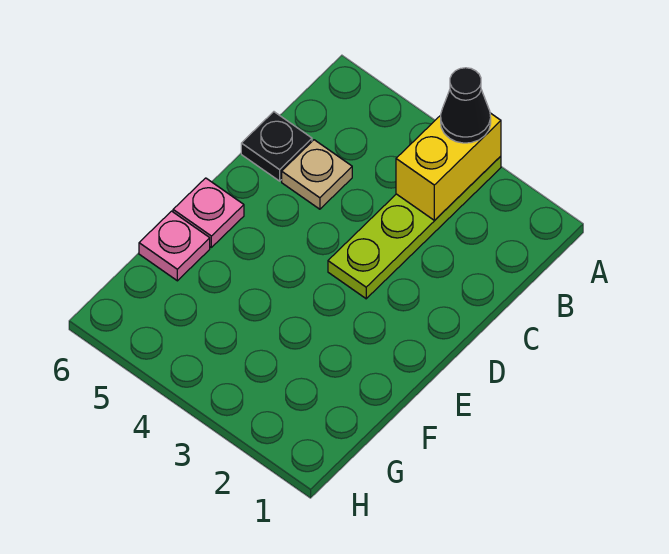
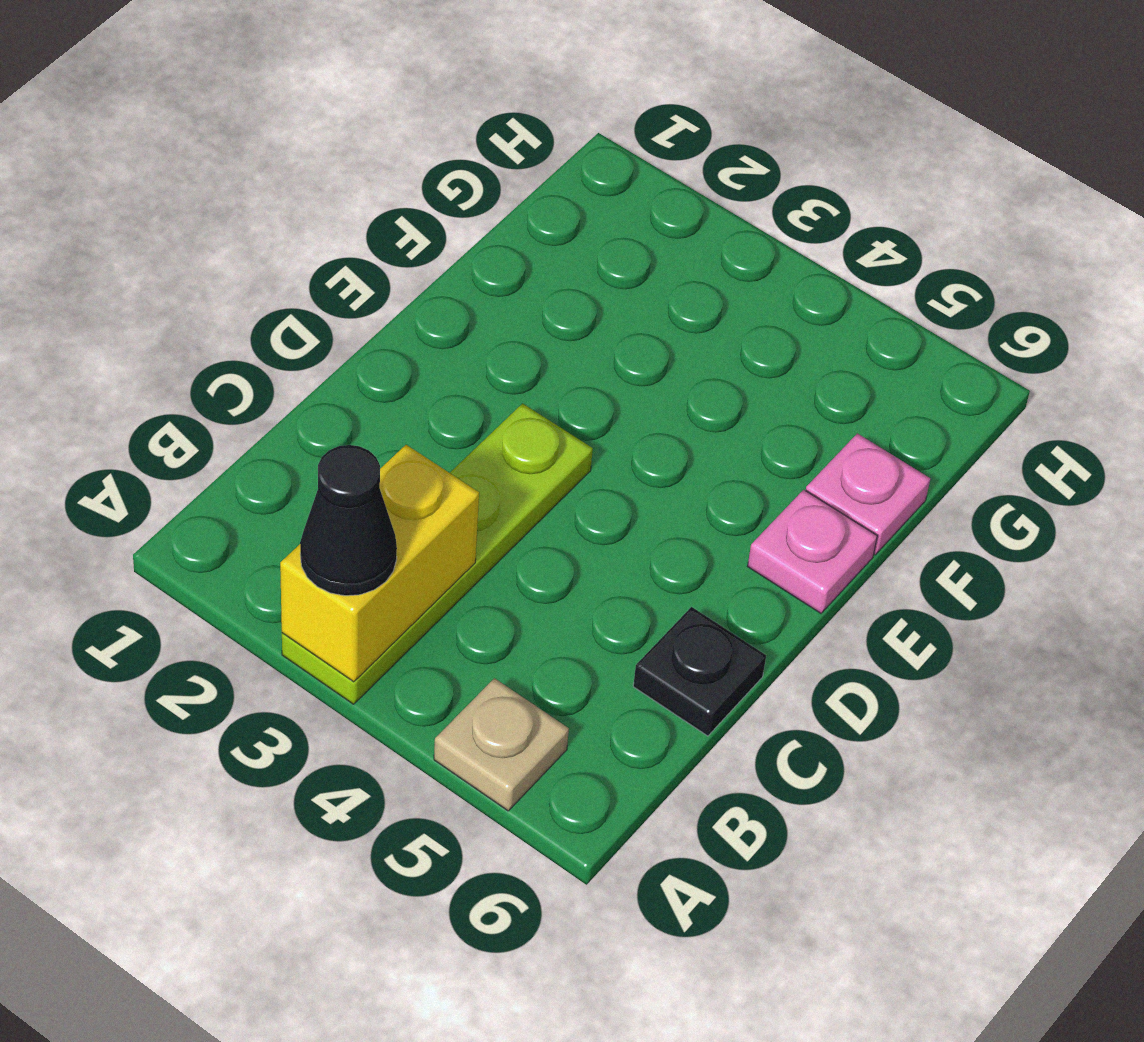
tan 1x1 plate [282,140,352,209] -> tan 1x1 plate moved to [434,678,569,811]

